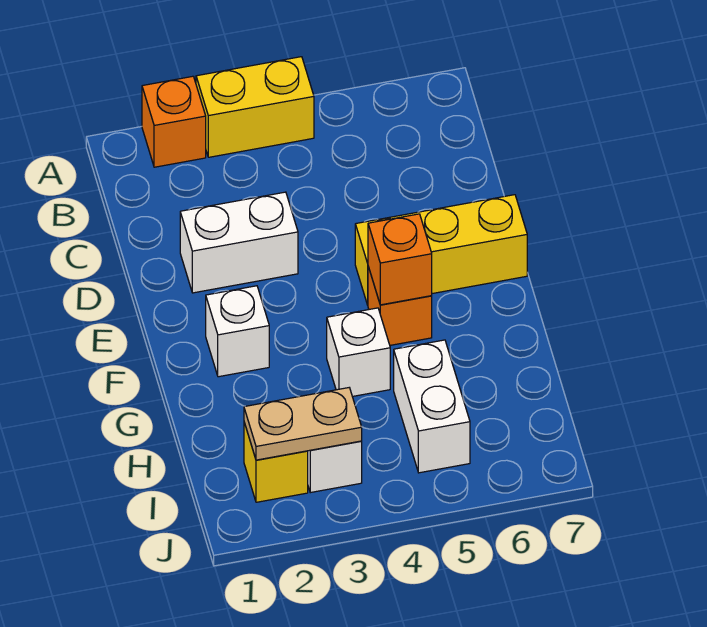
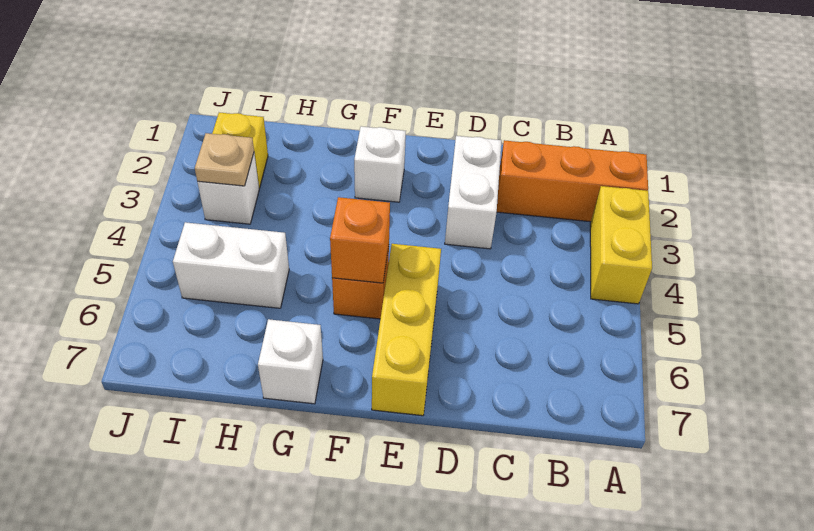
orange 1x1 brick [142,76,206,167] -> orange 1x3 brick [497,140,648,222]
white 1x1 brick [327,308,390,397] -> white 1x1 brick moved to [258,319,323,404]
tan 1x2 plate [244,388,362,460] -> tan 1x1 plate [195,133,254,186]

